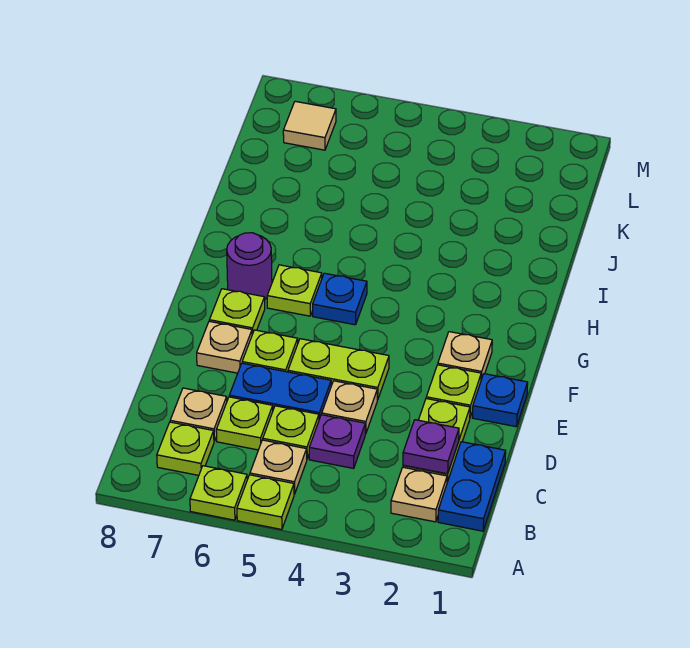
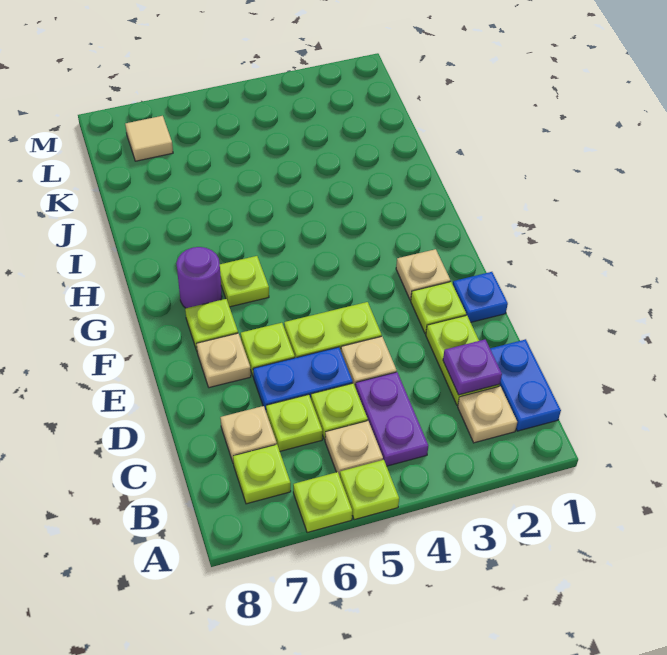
purple 1x1 plate [309,415,365,468] -> purple 1x2 plate [355,372,428,466]
blue 1x1 plate [313,273,367,325] -> none

